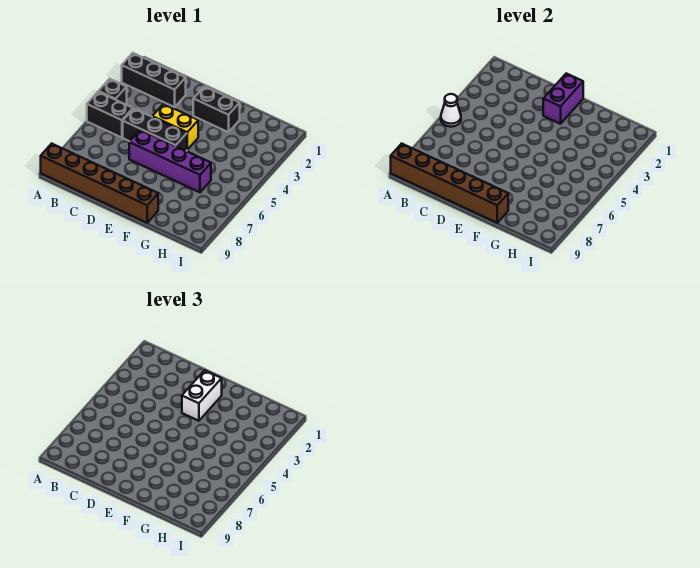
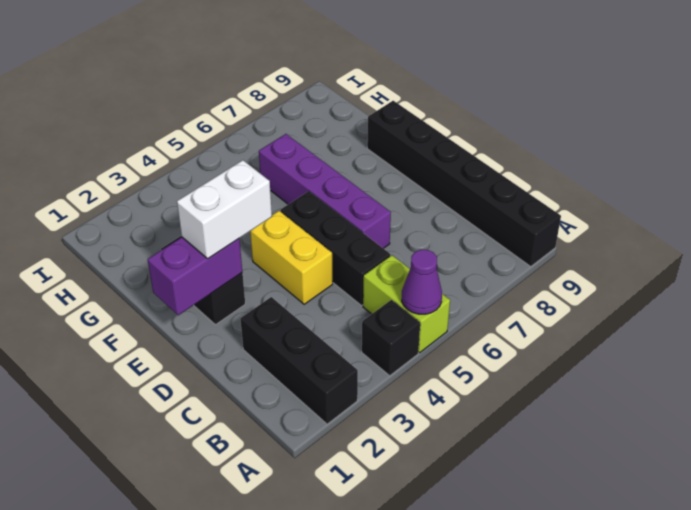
black 1x2 brick [87,92,133,138] -> lime 1x2 brick [363,255,450,353]
white 1x1 cone [441,94,461,127] -> purple 1x1 cone [402,250,442,314]
brown 1x6 brick [41,144,158,223] -> black 1x6 brick [367,101,561,267]
brown 1x6 brick [391,144,508,223] -> none

